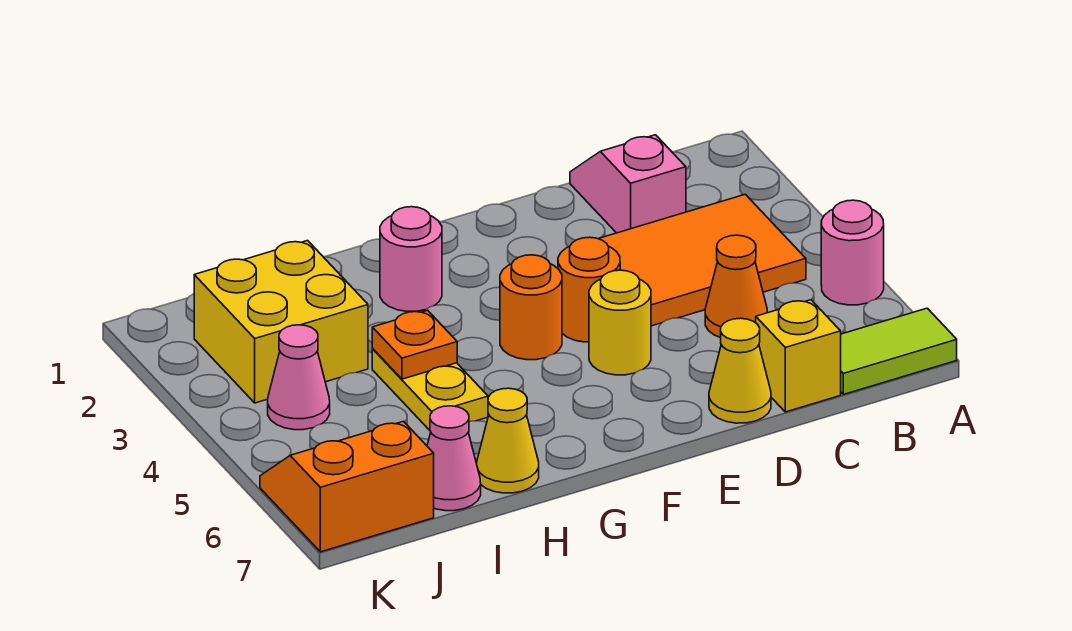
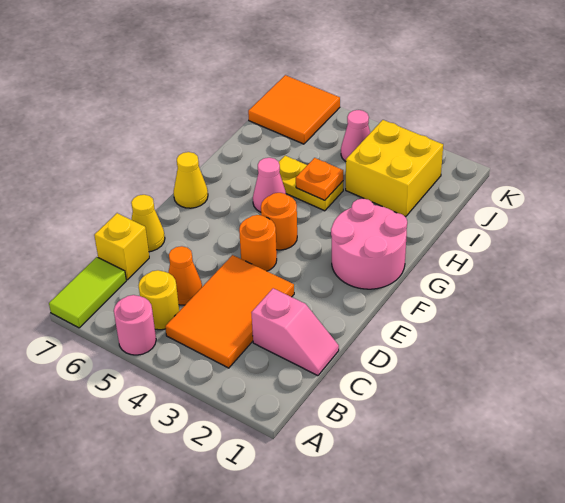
yellow 1x1 round brick [589,270,651,375] -> yellow 1x1 round brick moved to [139,270,179,330]
pink 1x1 round brick [380,207,442,311] -> pink 2x2 round brick [331,199,407,289]
yellow 1x1 cone [477,388,539,493] -> yellow 1x1 cone moved to [174,152,208,208]
pink 1x1 cone [427,406,481,511] -> pink 1x1 cone moved to [253,158,287,212]
orange 2x2 slope [260,421,434,552] -> orange 2x2 tile [248,75,340,144]

